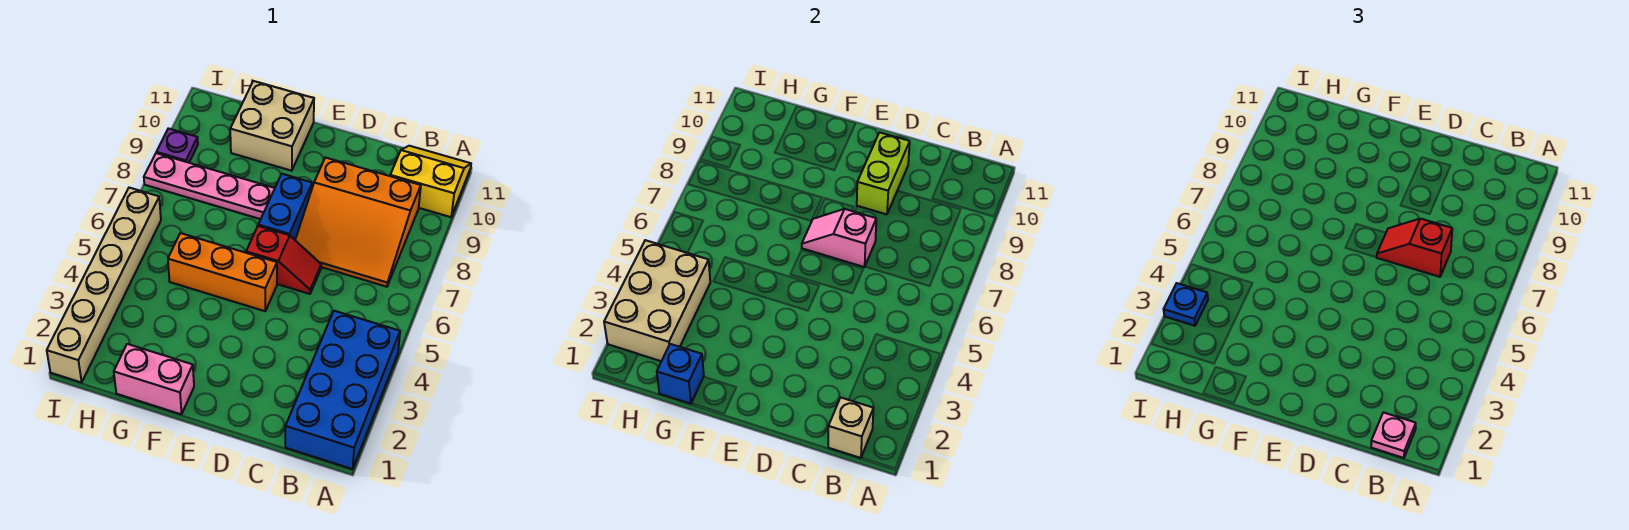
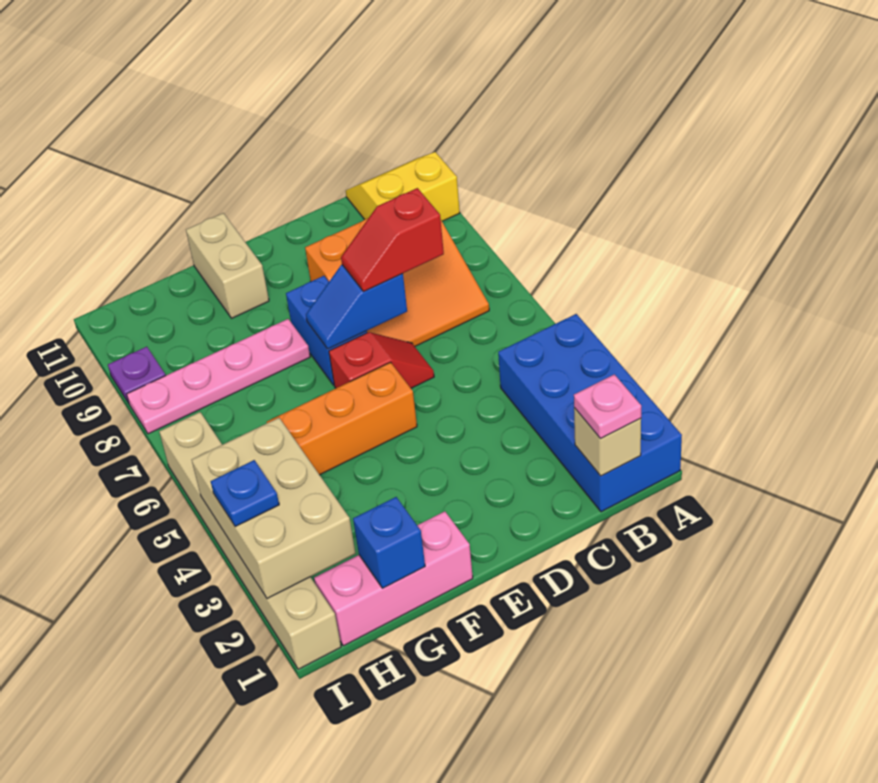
pink 1x2 slope [802,209,876,267] -> blue 1x2 slope [306,265,407,349]
lime 1x2 brick [857,132,910,214] -> none
pink 1x2 brick [114,344,194,414] -> pink 1x3 brick [314,511,473,646]
tan 2x2 brick [230,81,314,171] -> tan 1x2 brick [186,213,269,318]

